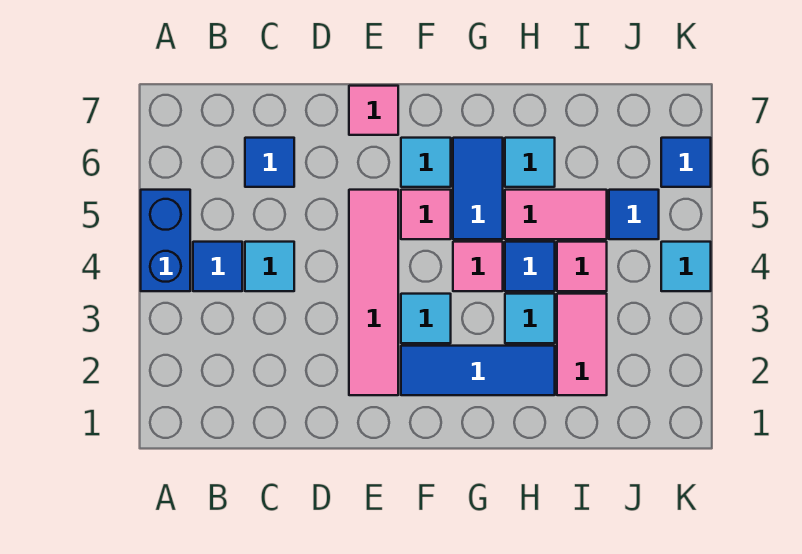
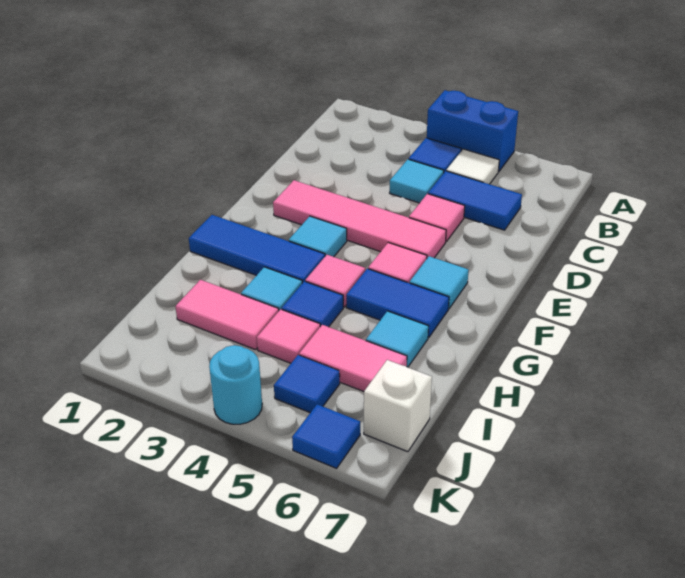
none -> white 1x1 tile [446,149,499,184]
blue 1x1 tile [245,138,294,187] -> blue 1x2 tile [428,171,522,230]
pink 1x1 tile [349,86,398,135] -> pink 1x1 tile moved to [409,194,465,242]
blue 1x3 tile [401,346,555,395] -> blue 1x3 tile turned to [189,215,325,283]
pink 1x2 tile [505,190,607,239] -> pink 1x2 tile turned to [299,325,407,391]
none -> white 1x1 brick [364,360,432,452]
cyan 1x1 tile [661,242,711,291] -> cyan 1x1 round brick [209,345,262,424]

